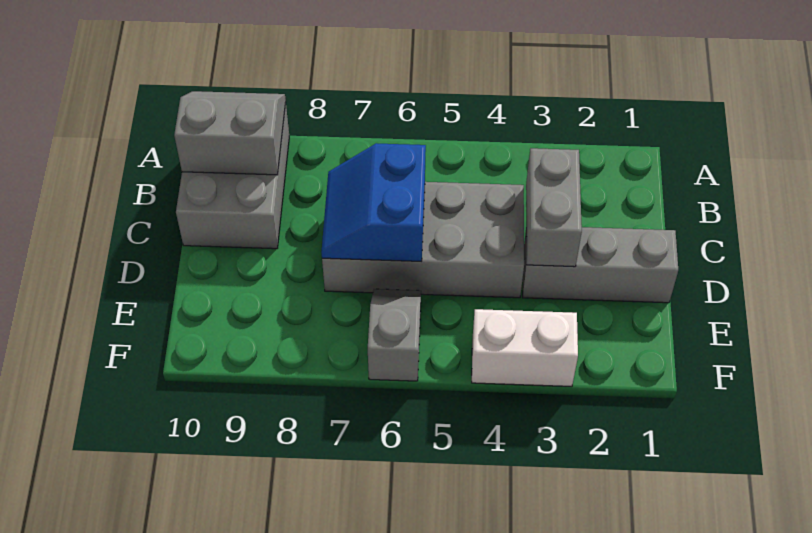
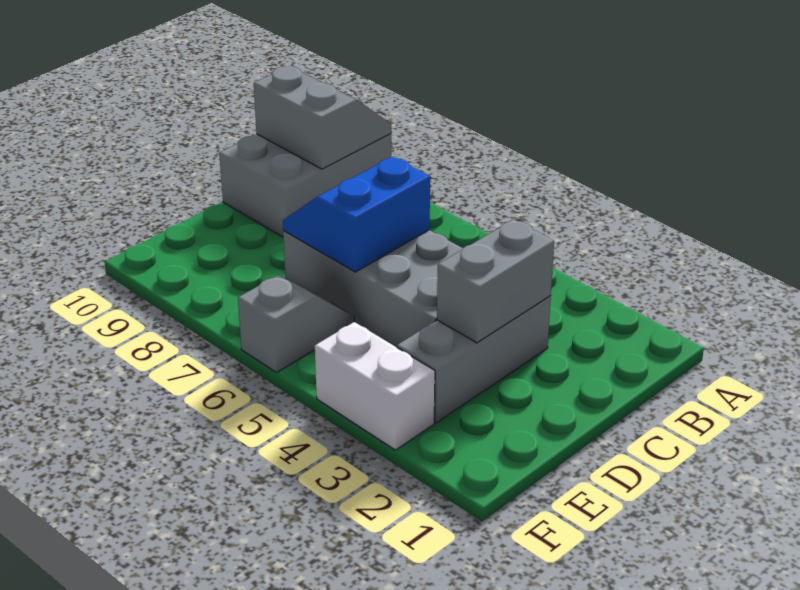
grey 1x3 brick [523,227,678,303] -> grey 1x3 brick turned to [397,296,551,423]

